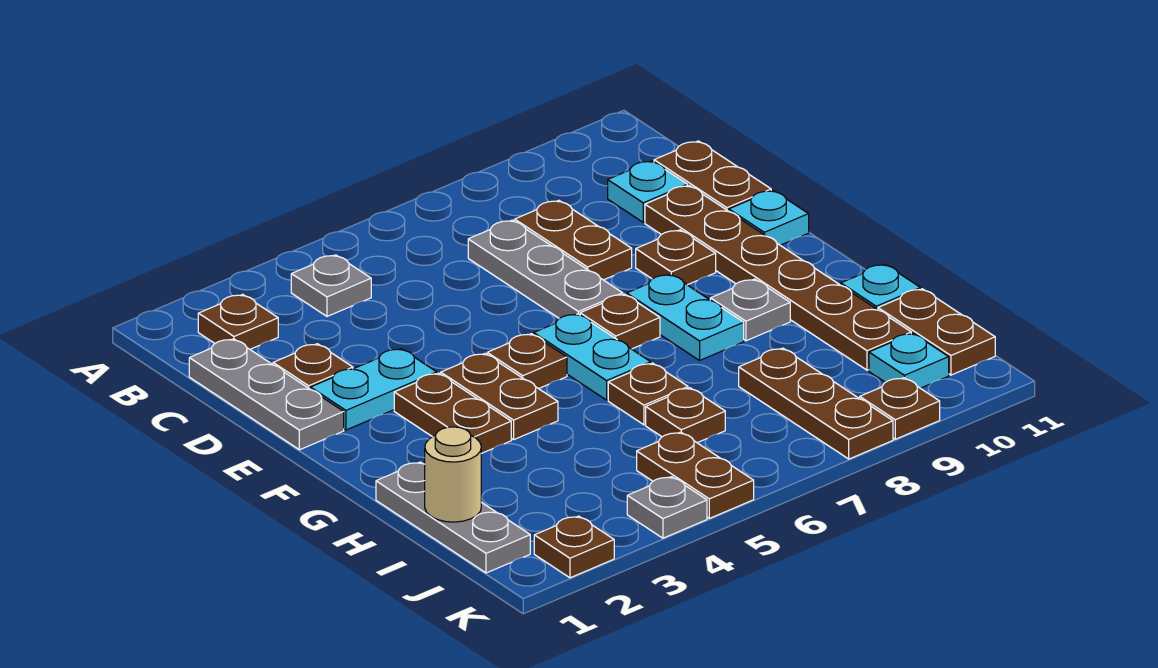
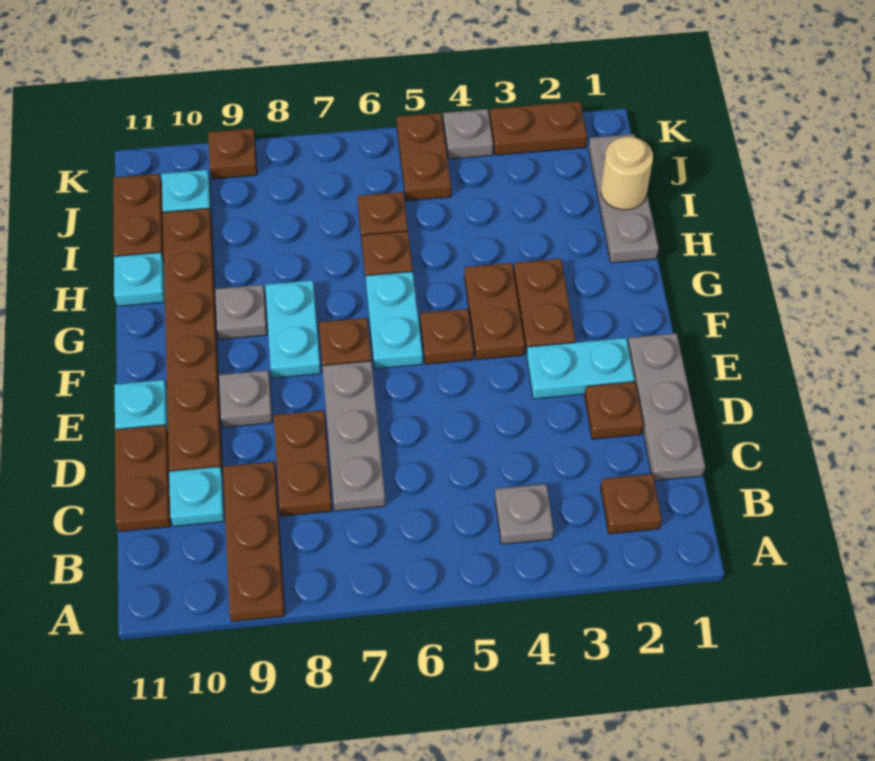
brown 1x1 plate [636,230,716,285] -> grey 1x1 plate [219,370,273,427]
brown 1x3 plate [739,348,893,459] -> brown 1x3 plate moved to [223,462,285,622]
brown 1x1 plate [534,516,614,578] -> brown 1x2 plate [489,101,587,155]

